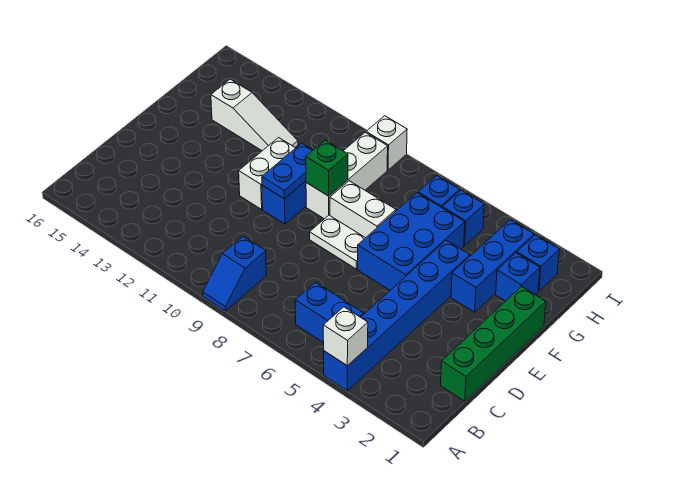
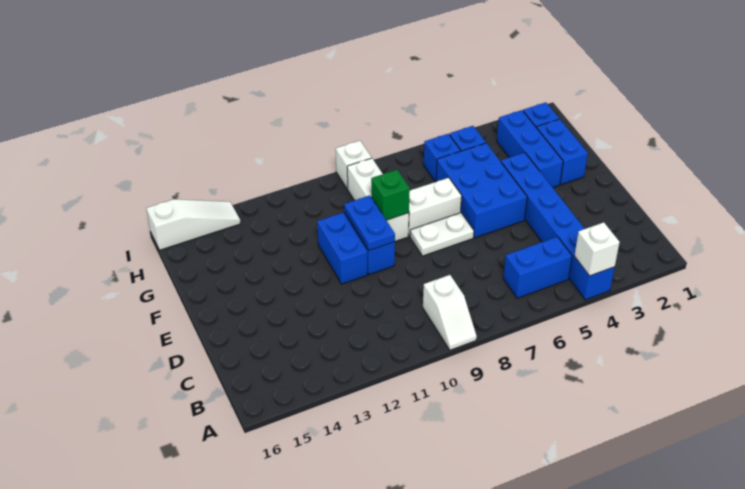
blue 1x2 slope [203,236,266,311] -> white 1x2 slope [423,275,477,350]
green 1x4 brick [441,287,546,401] -> none
white 1x2 brick [239,138,295,209] -> blue 1x2 brick [317,213,367,284]
blue 1x1 brick [496,253,540,301] -> blue 1x2 brick [537,119,588,185]
white 1x3 slope [211,79,298,151] -> white 1x3 slope moved to [146,199,241,250]

